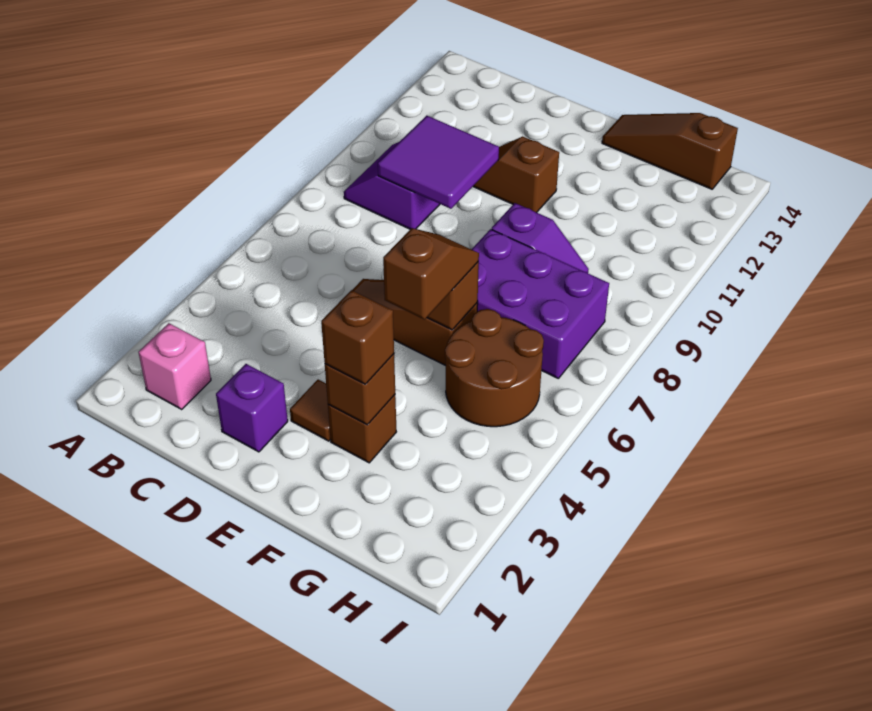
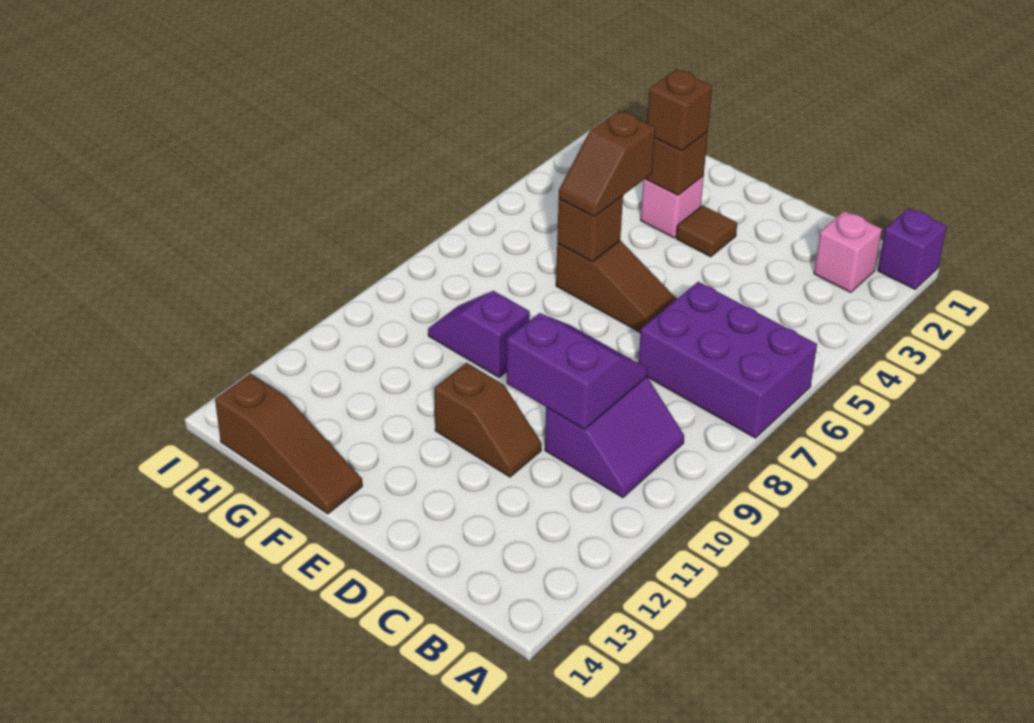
purple 2x2 tile [378,116,499,209] -> purple 2x2 slope [507,313,647,429]
purple 1x1 brick [216,364,288,452] -> purple 1x1 brick moved to [878,208,947,289]
brown 1x1 brick [328,395,396,463] -> pink 1x1 brick [641,176,704,238]
purple 2x3 brick [472,229,609,379] -> purple 2x3 brick moved to [638,282,817,438]
brown 2x2 round brick [445,309,544,427] -> none

